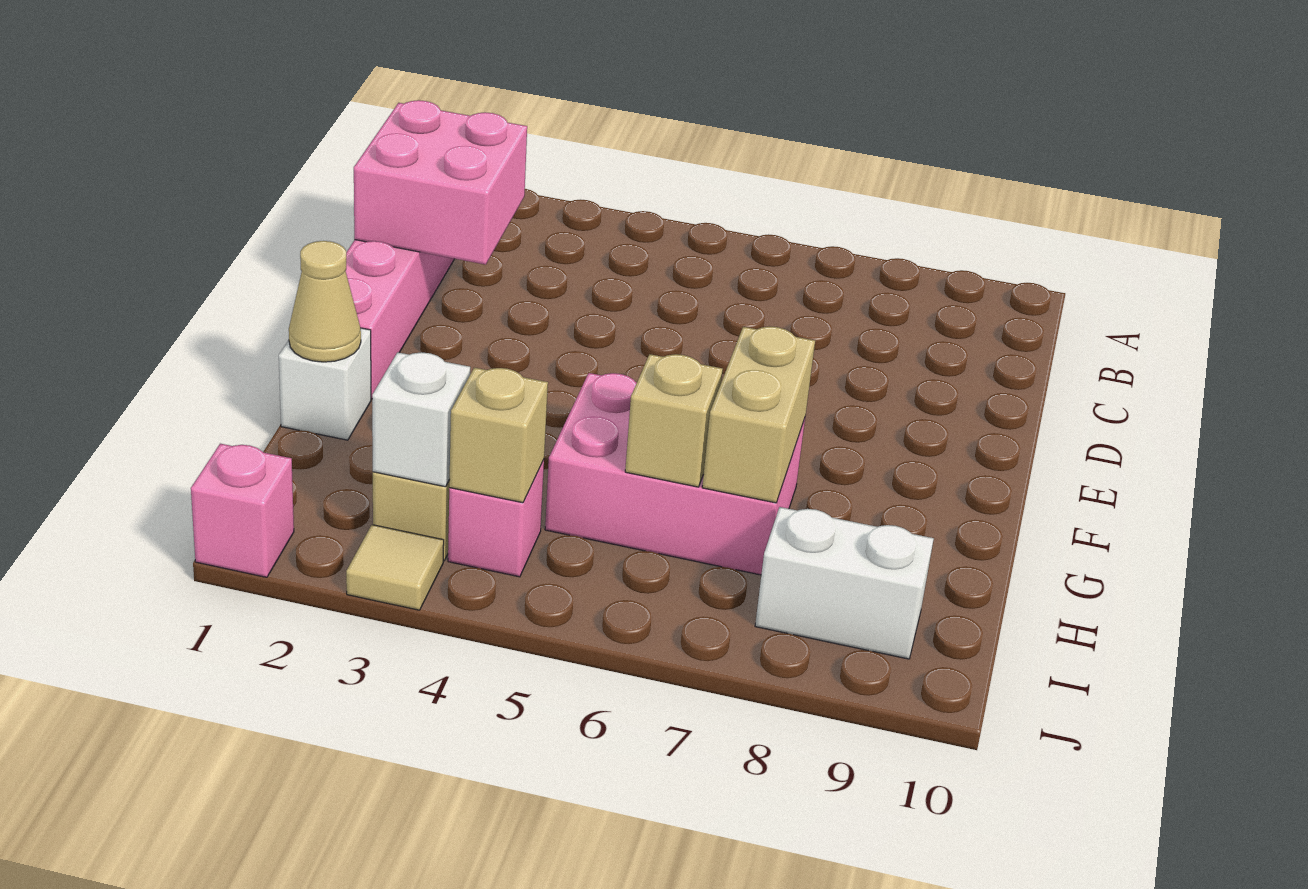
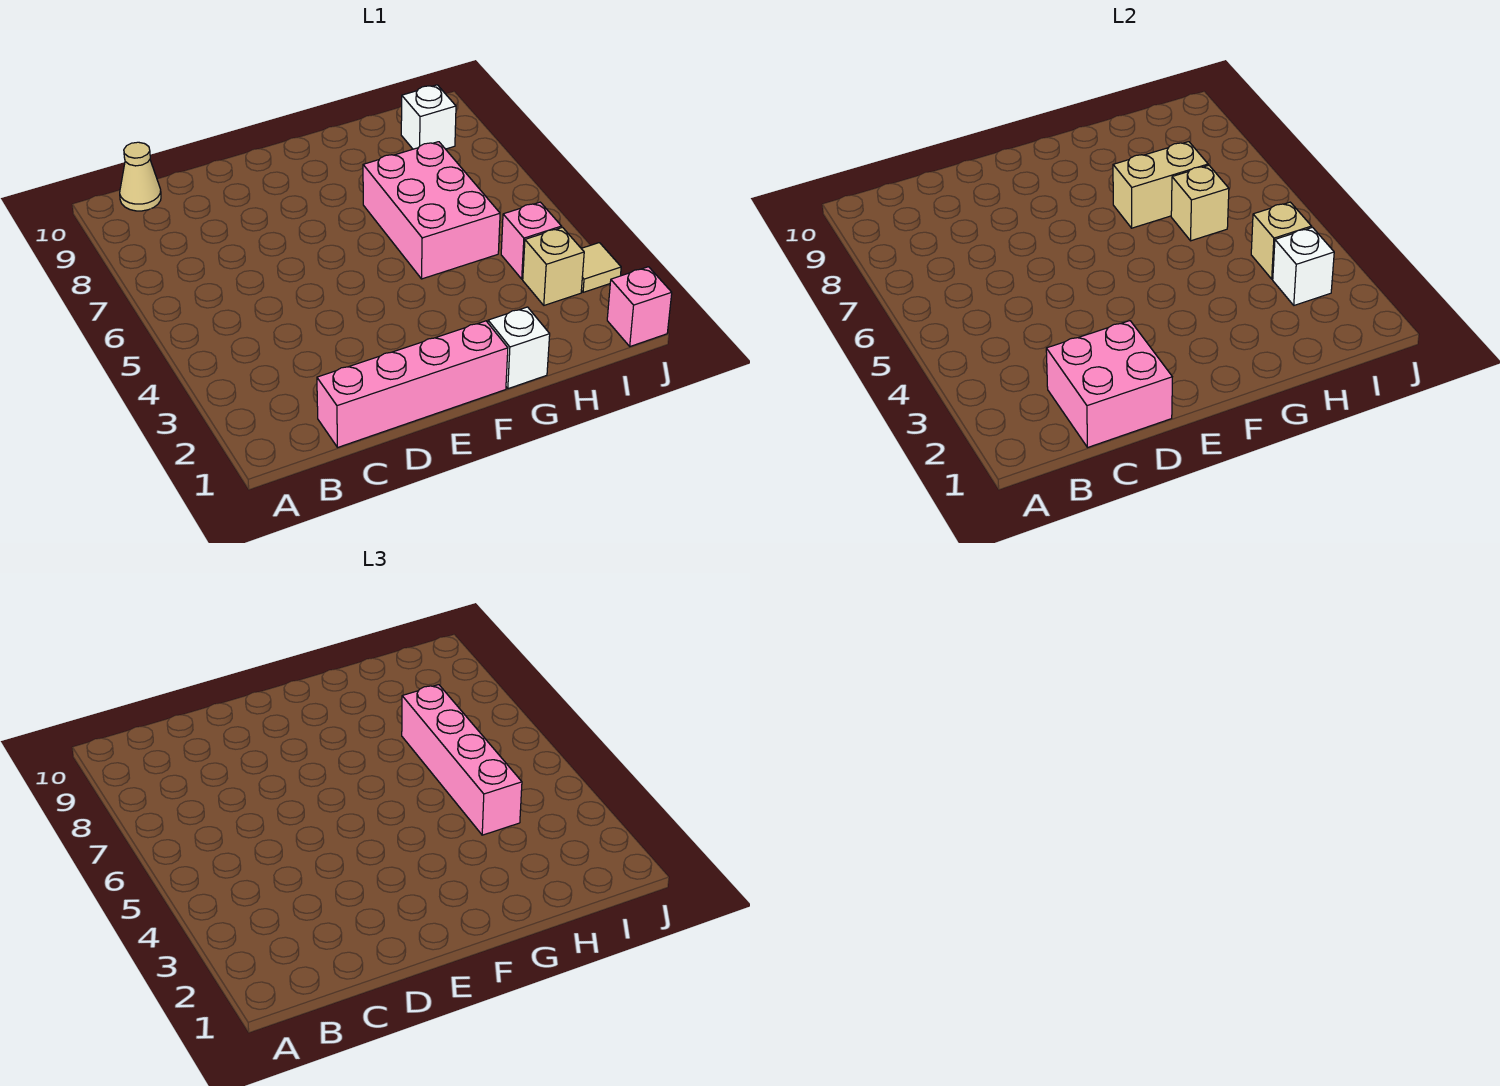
tan 1x1 cone [289,241,361,362] -> tan 1x1 cone moved to [120,142,161,211]
none -> pink 1x4 brick [402,685,522,835]
white 1x2 brick [755,507,934,659] -> white 1x1 brick [401,85,456,149]

